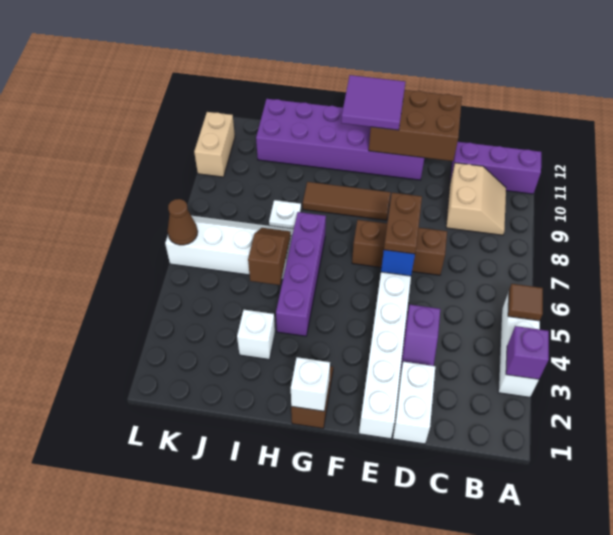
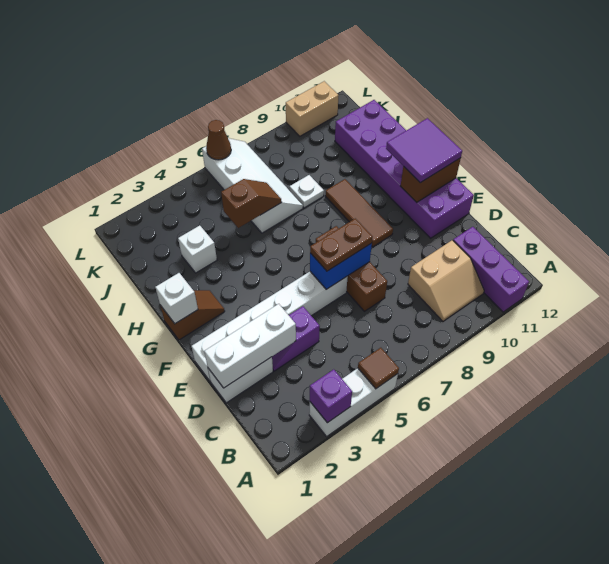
none -> white 1x3 brick [204,304,296,388]
brown 2x3 brick [369,90,462,161] -> brown 1x2 brick [401,158,461,202]
purple 1x4 brick [276,212,326,336] -> none

